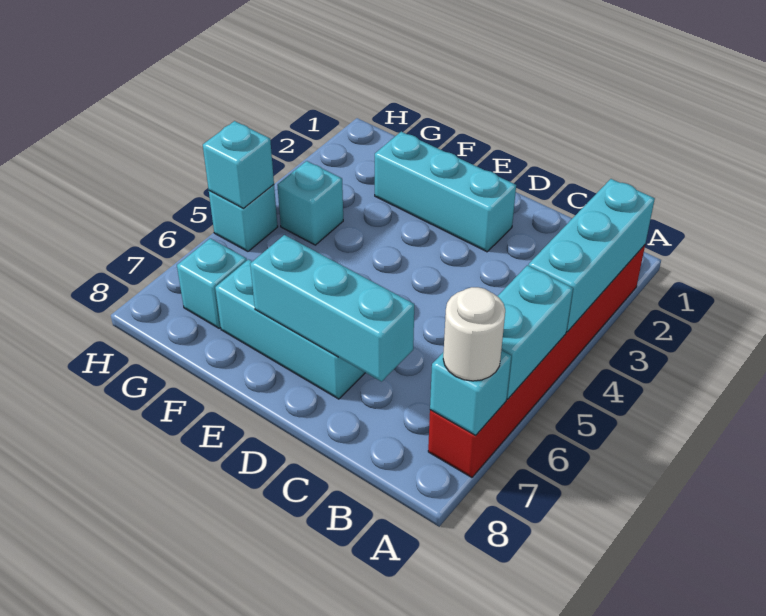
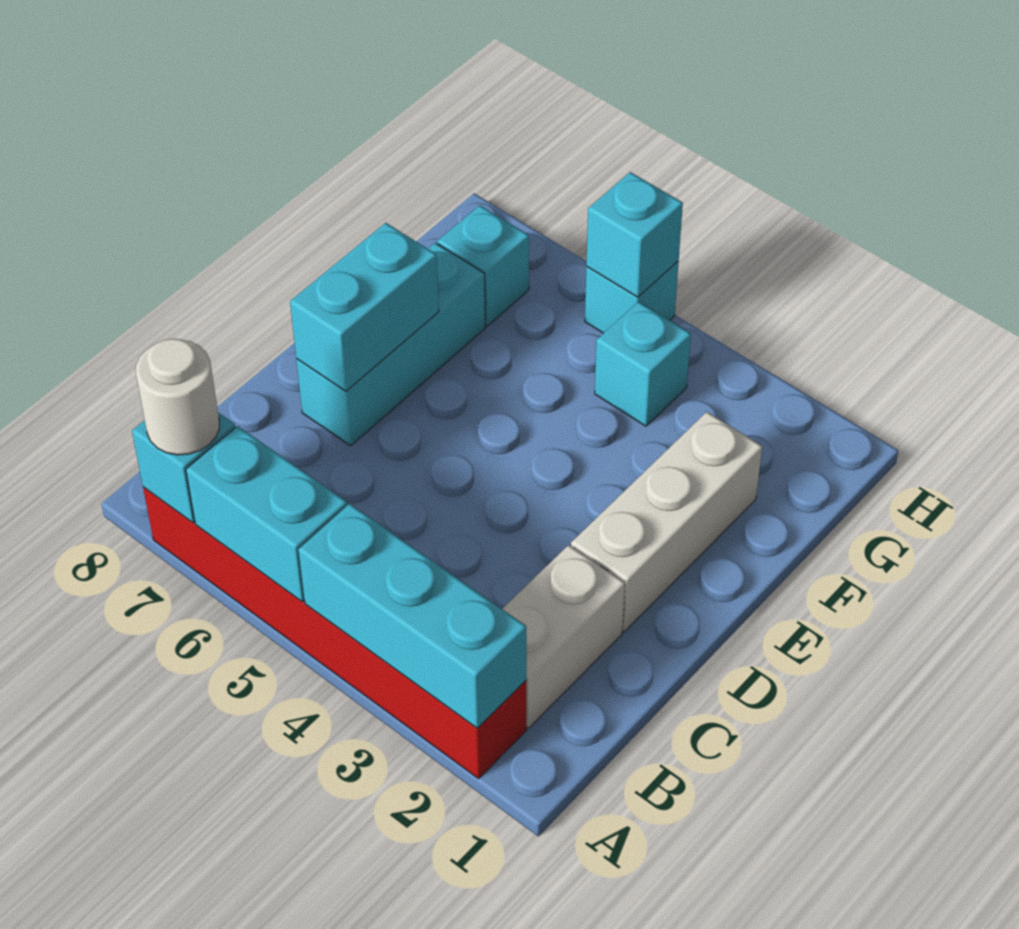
none -> white 1x2 brick [503,545,625,728]
cyan 1x3 brick [250,235,414,382] -> cyan 1x2 brick [290,223,439,391]
cyan 1x3 brick [375,132,516,252] -> white 1x3 brick [571,412,762,632]

